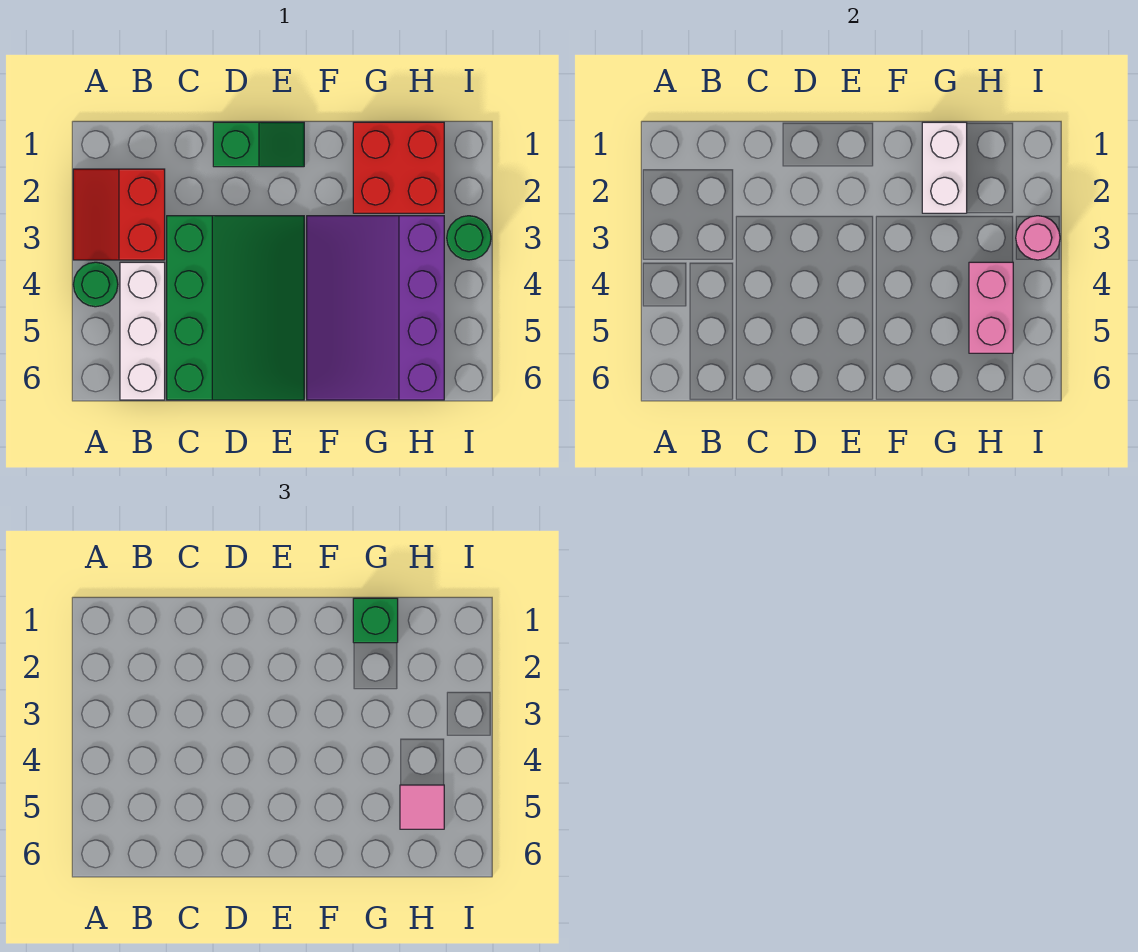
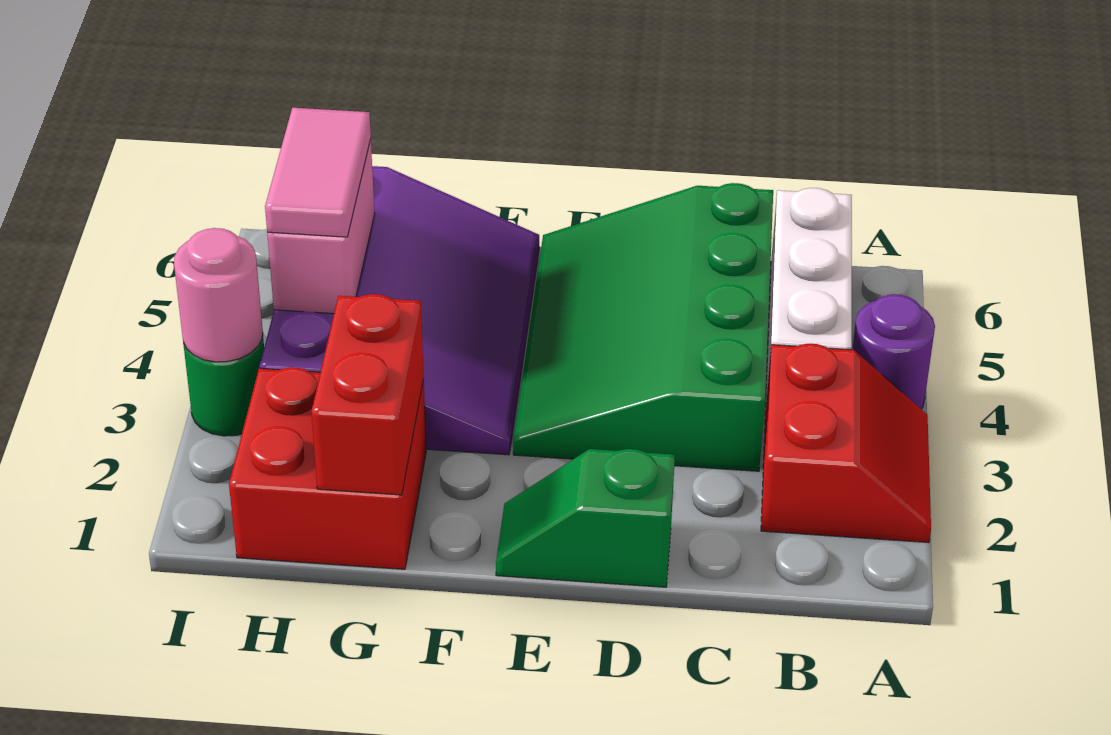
green 1x1 round brick [73,262,118,307] -> purple 1x1 round brick [852,294,935,409]
white 1x2 brick [922,122,967,213] -> red 1x2 brick [311,294,424,495]
green 1x1 brick [353,598,398,643] -> none
pink 1x1 tile [400,785,444,829] -> pink 1x2 tile [265,108,371,237]

